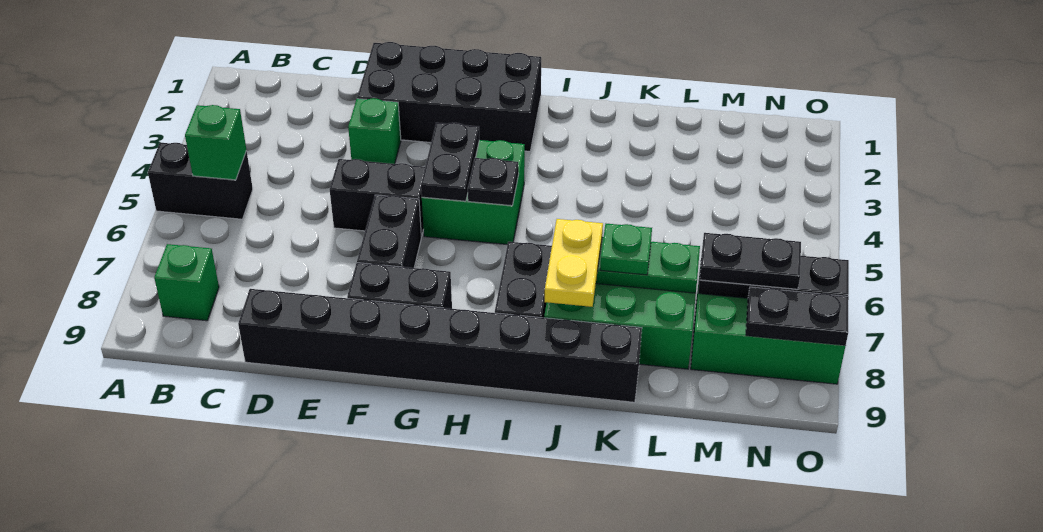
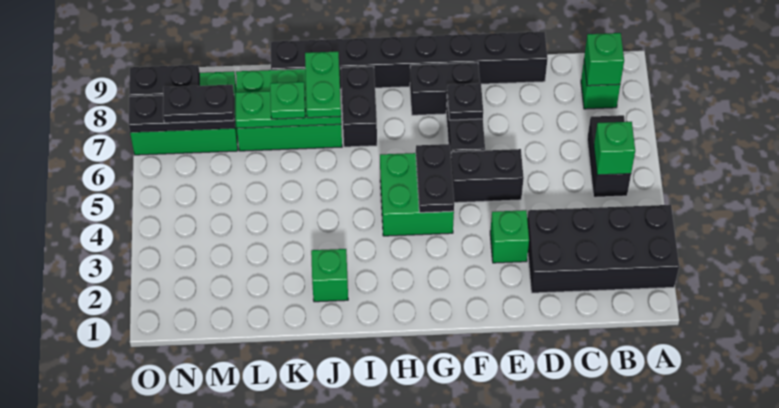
black 1x2 brick [148,143,253,219] -> black 1x2 brick turned to [587,115,631,197]
none -> green 1x1 brick [584,33,624,86]
black 2x4 brick [357,42,541,151] -> black 2x4 brick moved to [527,205,679,293]
black 1x1 plate [468,158,519,206] -> black 1x1 plate moved to [447,83,483,120]
none -> green 1x1 brick [311,249,348,302]
yellow 1x2 plate [545,219,603,307] -> green 1x2 plate [305,52,341,118]

